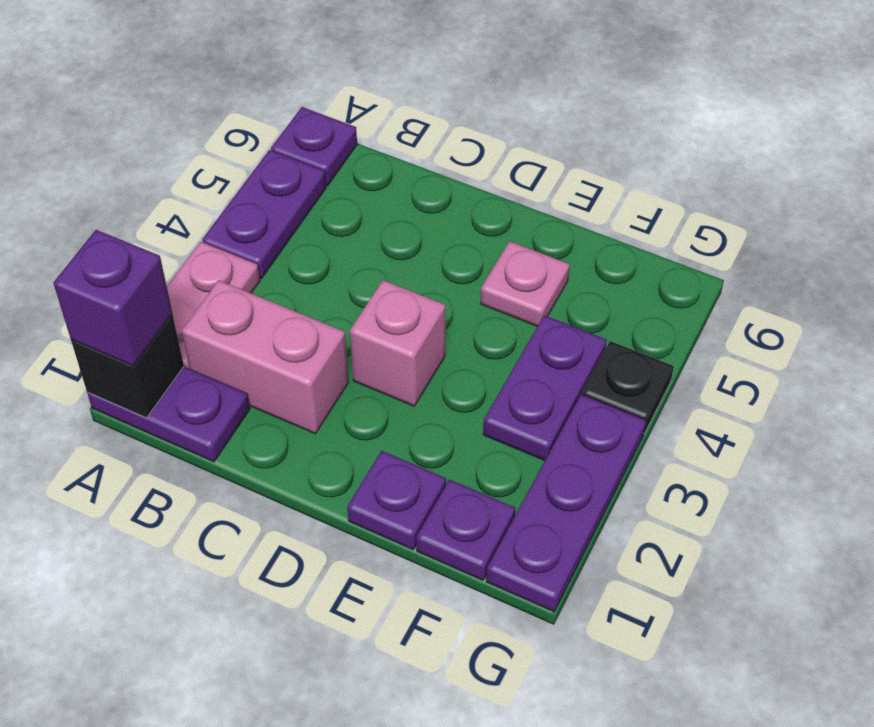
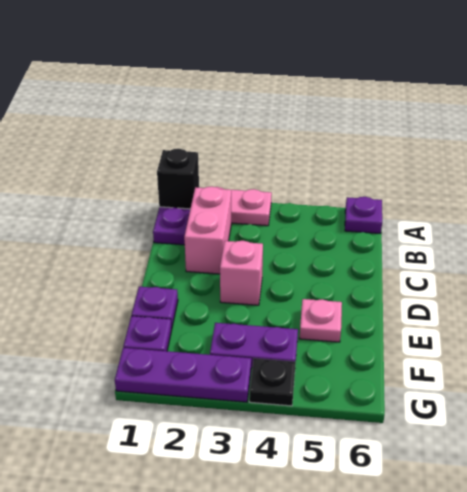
purple 1x1 brick [53,230,172,366] -> none
purple 1x2 plate [202,150,326,278] -> none

